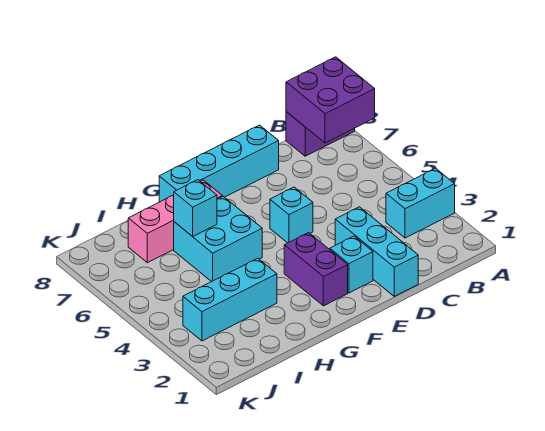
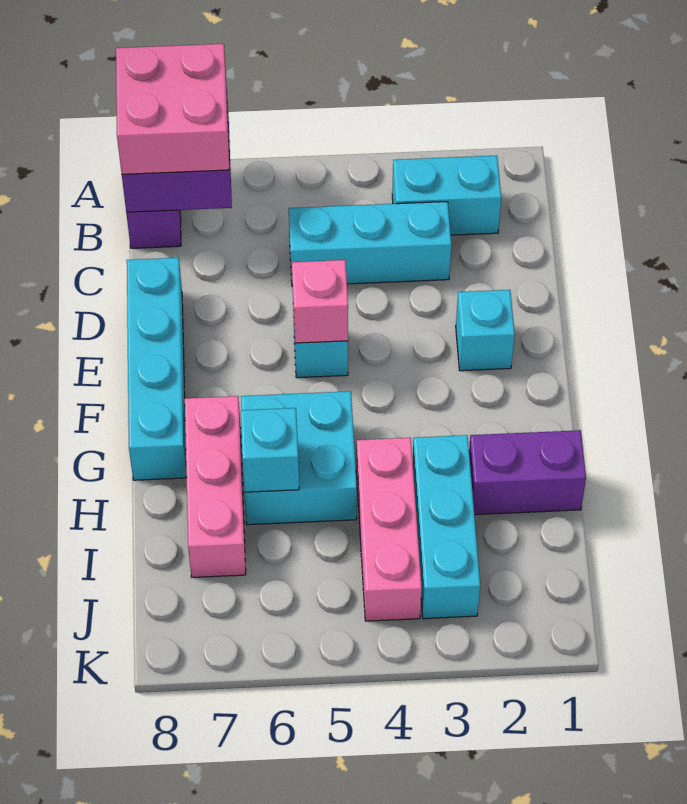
cyan 1x2 brick [386,168,455,238] -> cyan 1x2 brick turned to [392,155,501,235]
none -> pink 2x2 brick [116,44,229,174]
cyan 1x3 brick [335,207,418,296] -> cyan 1x3 brick moved to [289,202,451,286]
none -> pink 1x1 brick [292,260,348,343]
purple 1x2 brick [284,233,348,306] -> purple 1x2 brick moved to [469,430,586,515]
none -> pink 1x3 brick [356,438,422,621]

